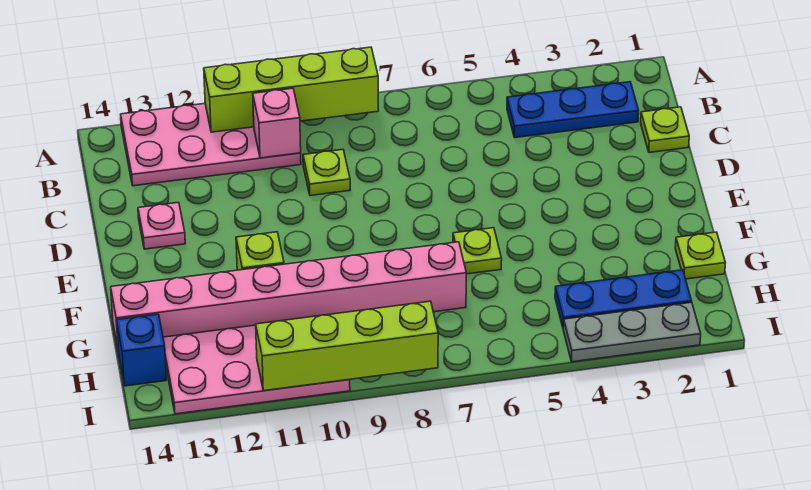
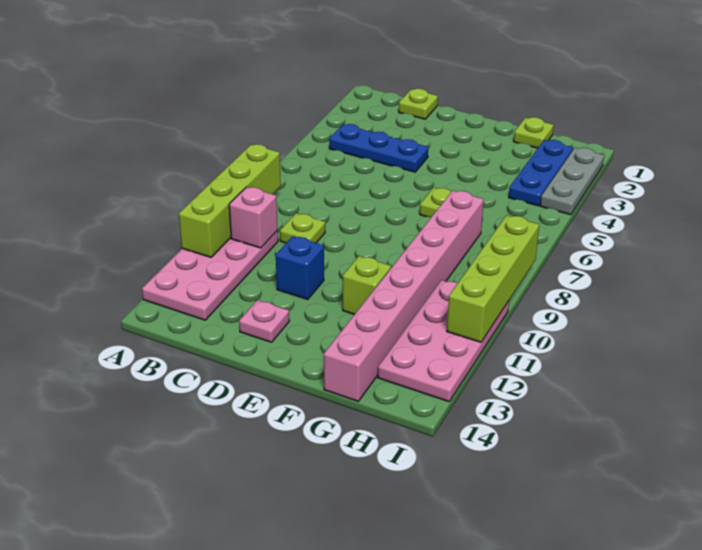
blue 1x3 plate [507,82,639,138] -> blue 1x3 plate turned to [329,124,428,172]
blue 1x1 brick [117,314,166,386] -> blue 1x1 brick moved to [276,236,324,299]

